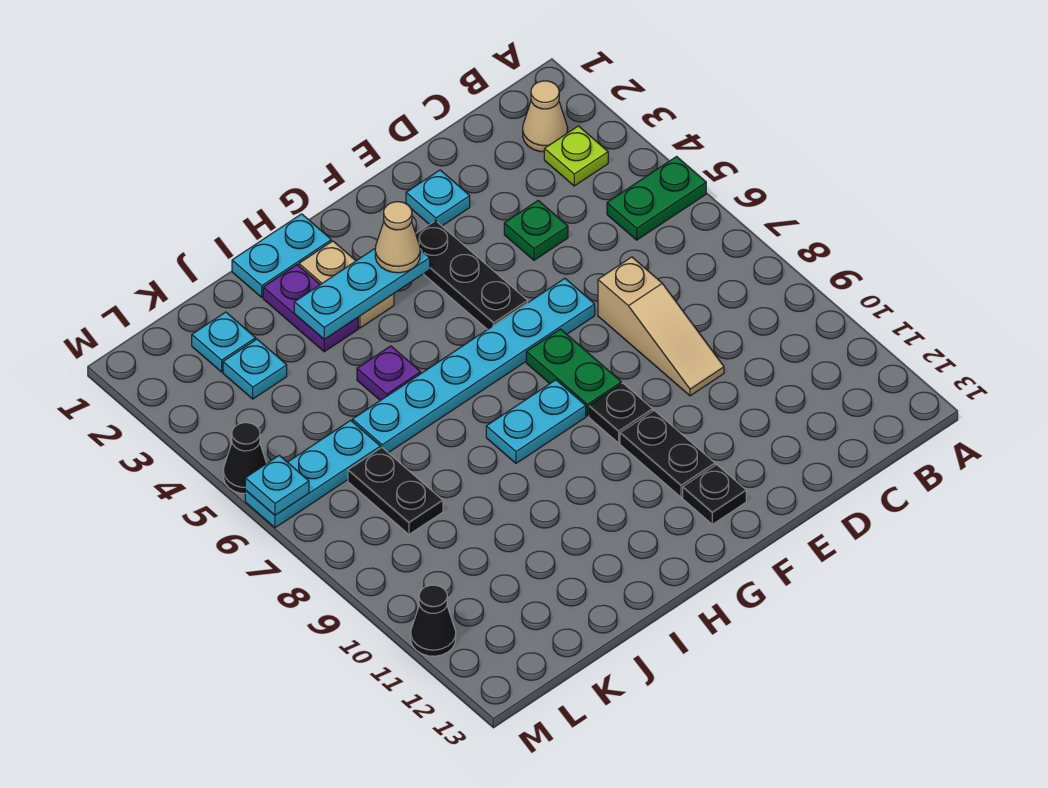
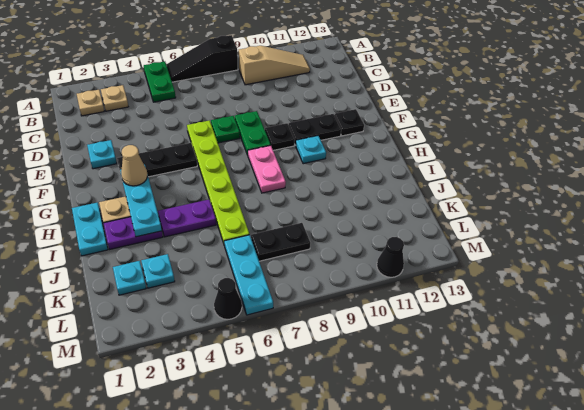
none -> black 1x3 slope [167,35,238,82]
tan 1x1 cone [523,81,568,152] -> tan 1x1 plate [77,90,104,116]
lime 1x1 plate [544,126,608,186] -> tan 1x1 plate [101,85,128,111]
green 1x1 plate [504,201,568,260] -> green 1x1 plate moved to [211,116,240,143]
tan 1x3 slope [598,257,724,396] -> tan 1x3 slope moved to [239,46,310,85]
cyan 1x6 plate [352,278,595,453] -> lime 1x6 plate [187,120,249,246]
green 1x2 plate [526,329,621,416] -> green 1x2 plate turned to [235,111,271,155]
cyan 1x2 plate [486,380,586,463] -> pink 1x2 plate [248,145,286,193]
purple 1x1 plate [357,346,421,400] -> purple 1x2 plate [158,199,216,237]
cyan 1x1 plate [245,455,309,515] -> cyan 1x1 plate moved to [295,136,326,164]

